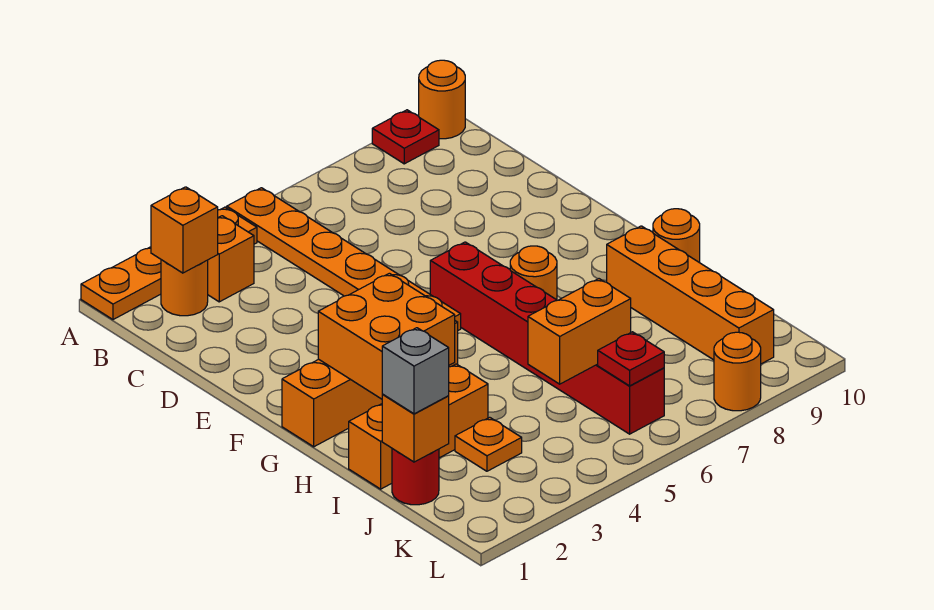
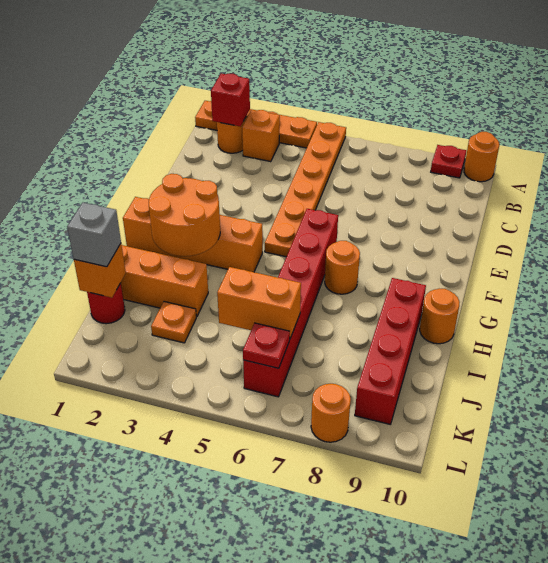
orange 1x1 brick [151,187,218,273] -> red 1x1 brick [211,74,250,126]
orange 2x2 brick [318,273,455,399] -> orange 2x2 round brick [149,174,220,256]
orange 1x4 brick [607,226,774,364] -> red 1x4 brick [355,278,426,424]

